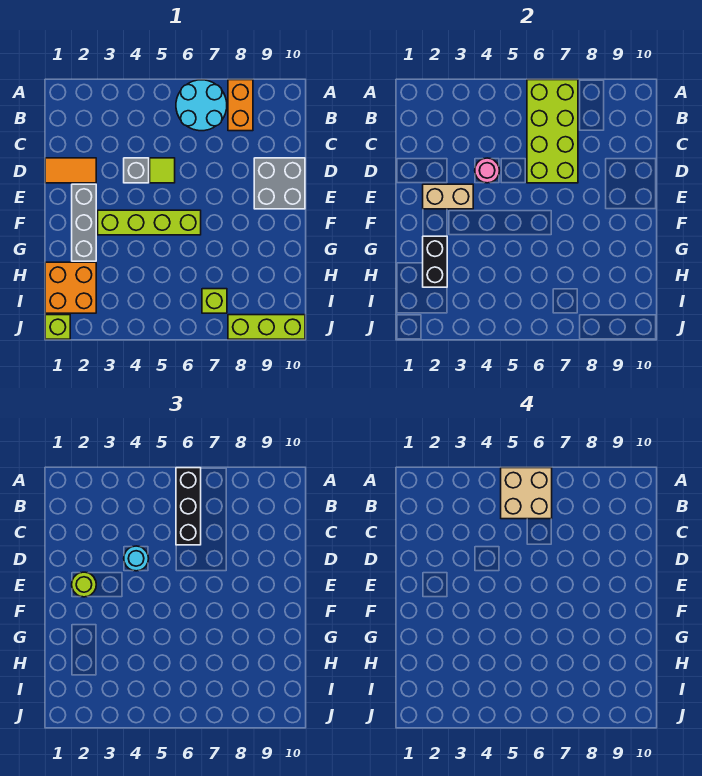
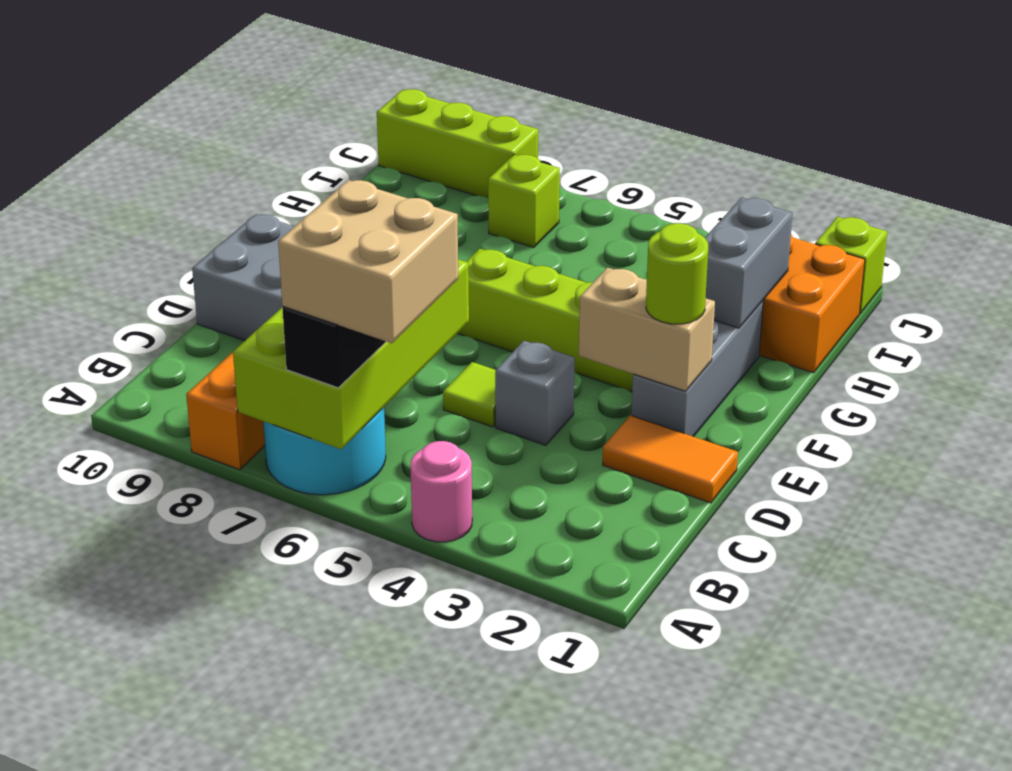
pink 1x1 round brick [475,158,500,183] -> pink 1x1 round brick moved to [410,441,472,542]
cyan 1x1 round brick [124,546,149,571] -> none
black 1x2 brick [423,236,447,287] -> grey 1x2 brick [705,198,793,328]

